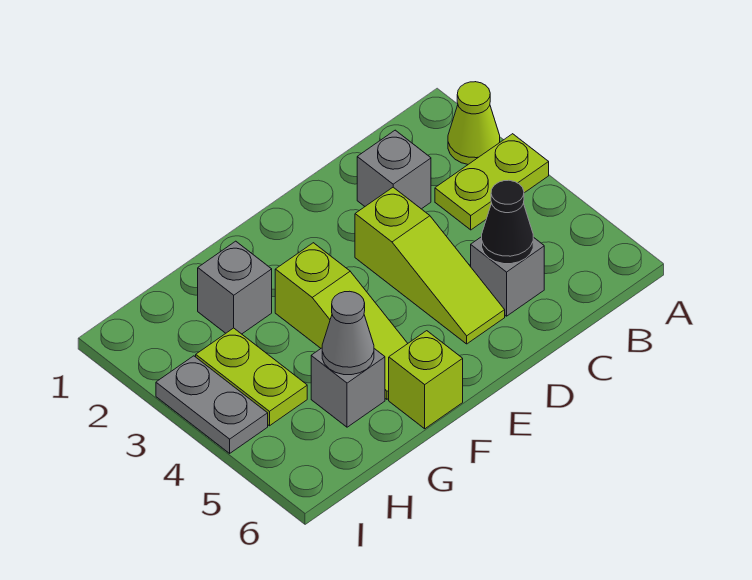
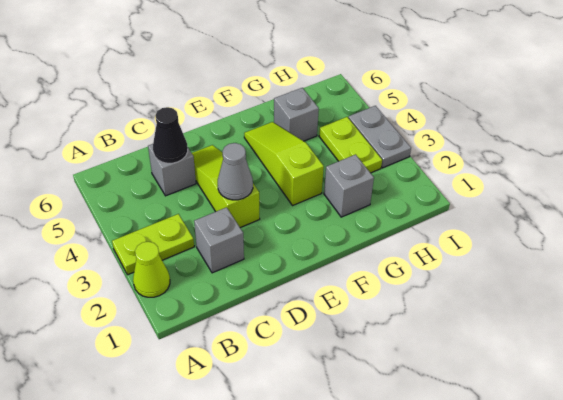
lime 1x1 brick [389,331,463,429] -> none
grey 1x1 cone [322,291,374,375] -> grey 1x1 cone moved to [218,143,253,200]

